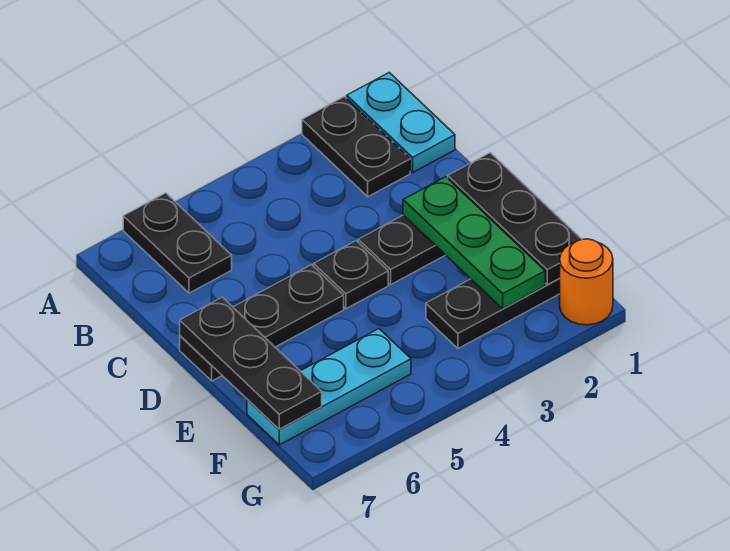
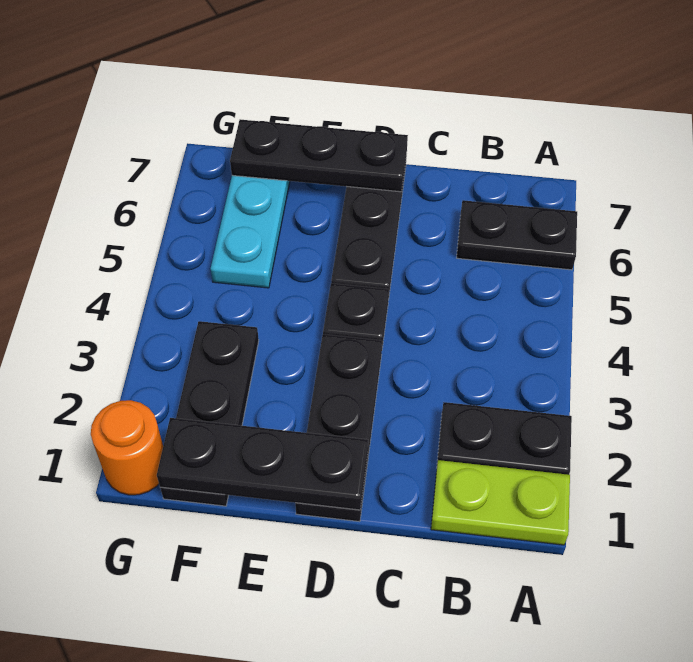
cyan 1x2 plate [347,73,455,173] -> lime 1x2 plate [431,460,570,545]
green 1x3 plate [403,177,545,309] -> none

